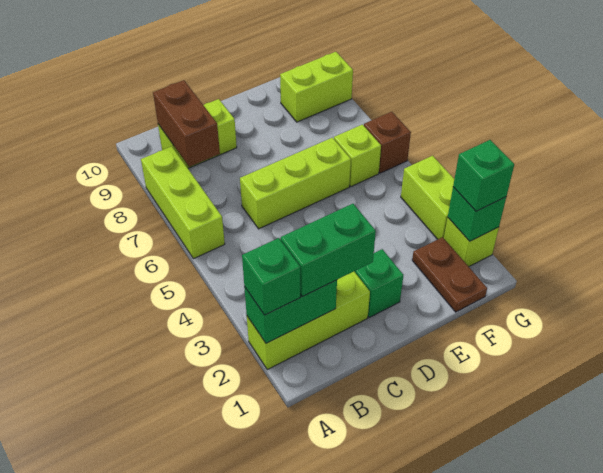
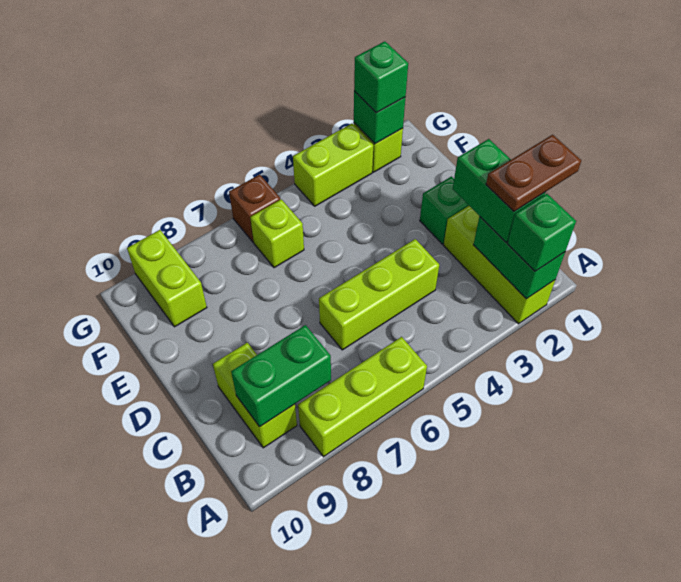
brown 1x2 brick [153,80,220,167] -> green 1x2 brick [231,325,331,427]
lime 1x3 brick [240,138,351,229] -> lime 1x3 brick turned to [319,239,439,350]
brown 1x2 plate [412,237,487,312] -> brown 1x2 plate moved to [486,135,581,212]

